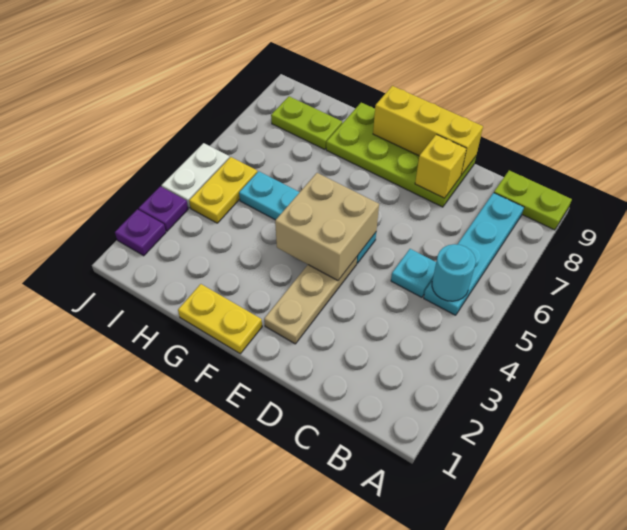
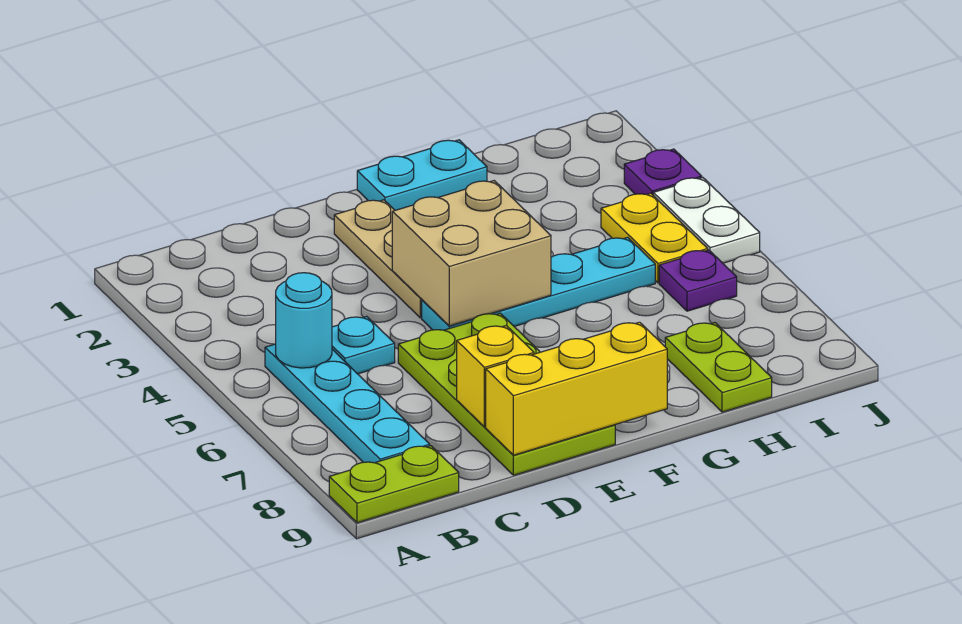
lime 2x4 plate [326,103,476,207] -> lime 2x4 plate turned to [398,313,615,475]
yellow 1x2 plate [178,284,262,354] -> cyan 1x2 plate [357,140,487,210]
lime 1x2 plate [271,96,342,150] -> lime 1x2 plate turned to [665,323,772,412]
purple 1x1 plate [115,209,166,256] -> purple 1x1 plate moved to [659,250,737,311]

